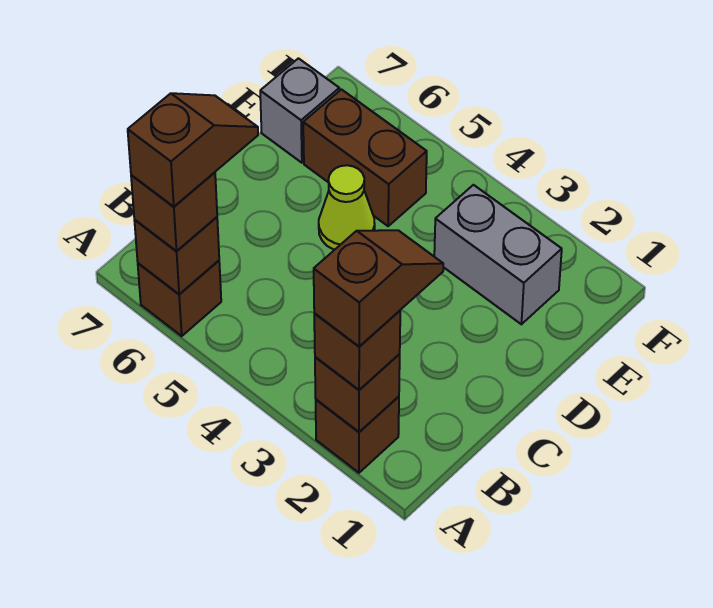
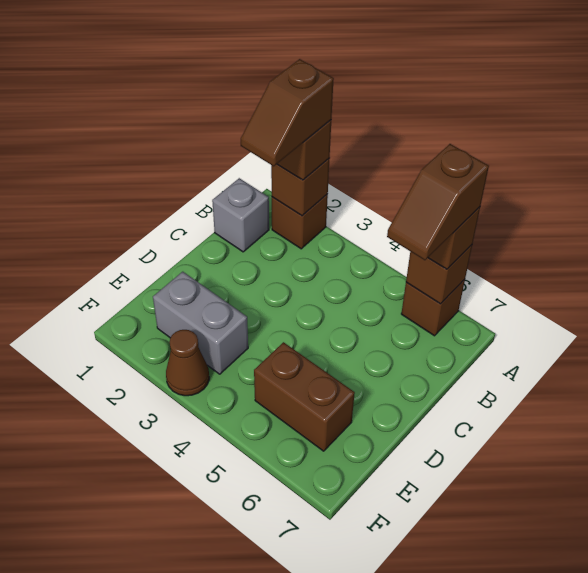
lime 1x1 cone [319,165,375,250] -> none
grey 1x1 brick [260,58,339,163] -> grey 1x1 brick moved to [212,178,269,252]
none -> brown 1x1 cone [166,330,209,396]

